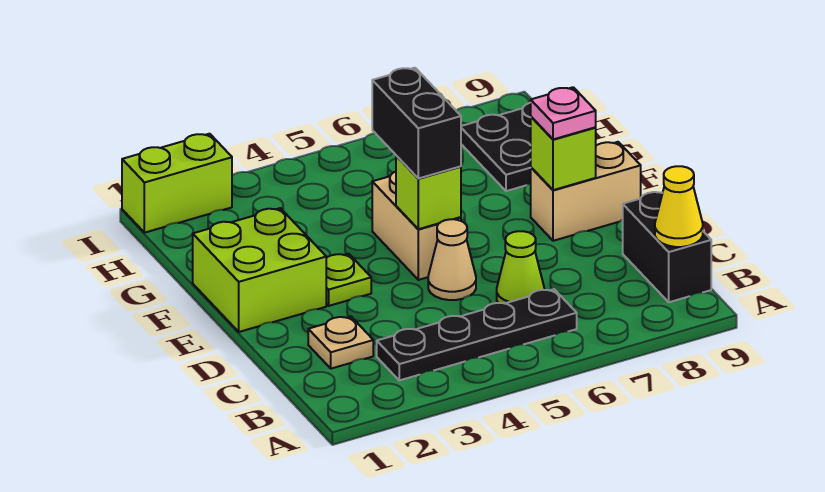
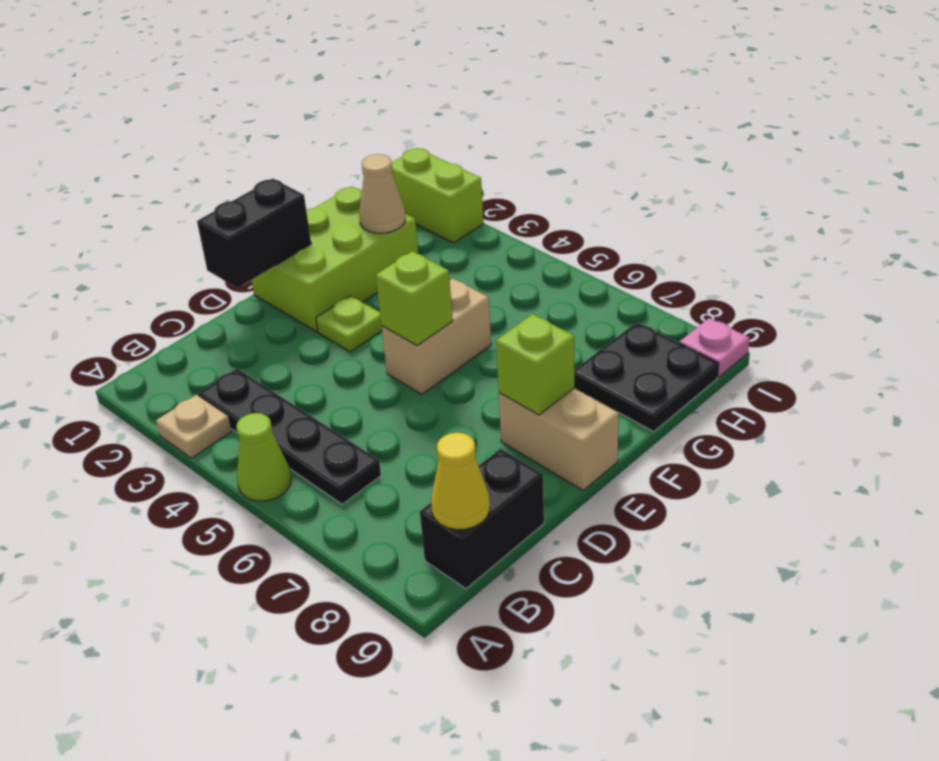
tan 1x1 plate [308,317,373,369] -> tan 1x1 plate moved to [156,395,231,458]
lime 1x1 cone [497,231,544,303] -> lime 1x1 cone moved to [236,413,291,501]
tan 1x1 cone [428,219,476,300] -> tan 1x1 cone moved to [359,154,405,233]
lime 2x2 brick [193,208,326,332] -> lime 2x3 brick [252,187,418,332]
black 1x2 brick [372,68,461,179] -> black 1x2 brick moved to [197,179,311,288]
pink 1x1 plate [531,87,596,139] -> pink 1x1 plate moved to [679,318,749,377]

